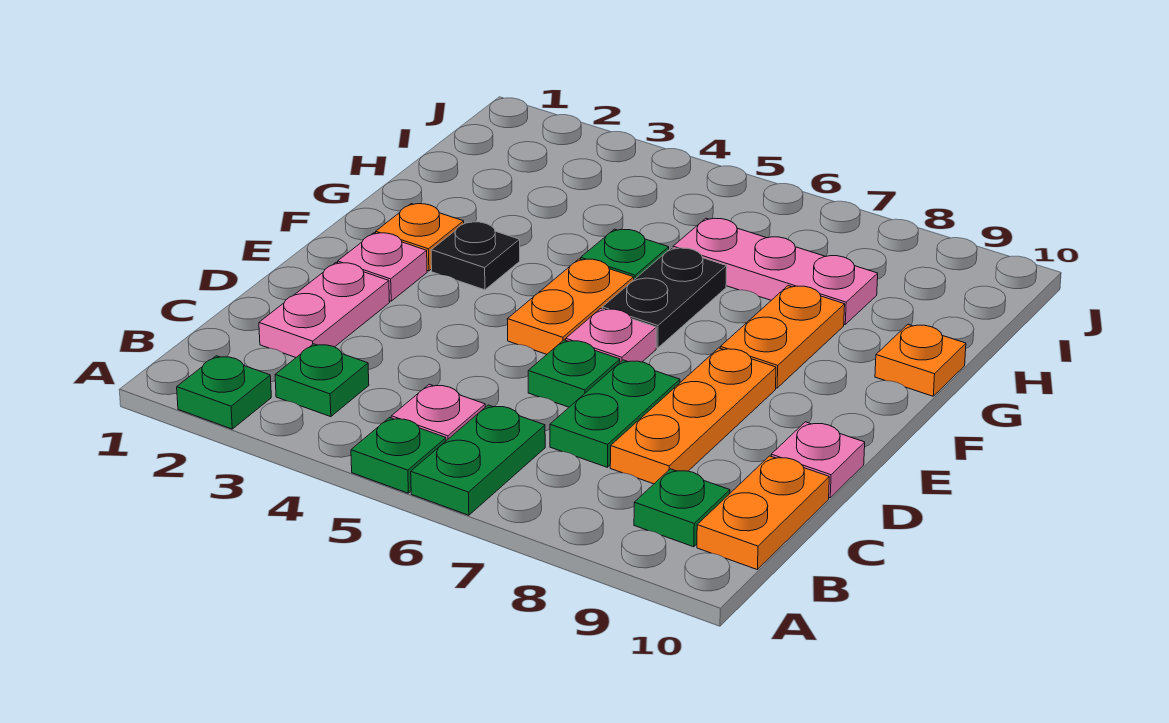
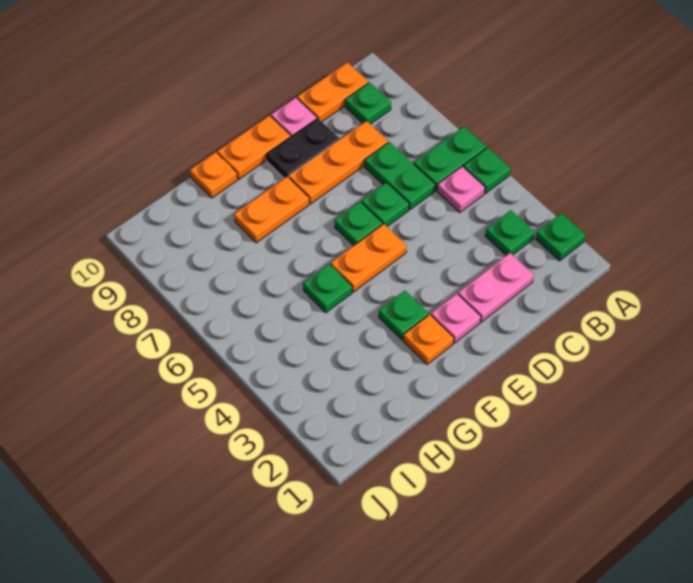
green 1x2 plate [550,360,680,467] -> green 1x2 plate turned to [365,142,435,209]
pink 1x1 plate [566,309,656,362] -> green 1x1 plate [335,202,383,246]
none -> orange 1x2 plate [217,115,291,179]
black 1x1 plate [431,222,520,290] -> green 1x1 plate [379,291,429,340]
black 1x2 plate [602,248,727,348] -> black 1x2 plate moved to [266,118,339,178]
pink 1x3 plate [673,218,878,324] -> none

